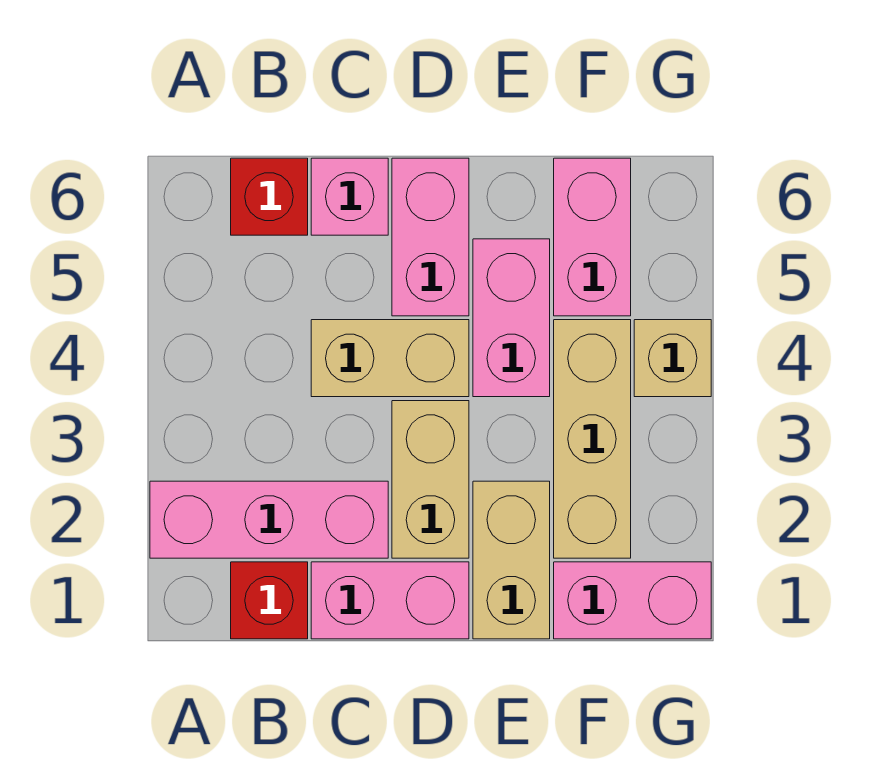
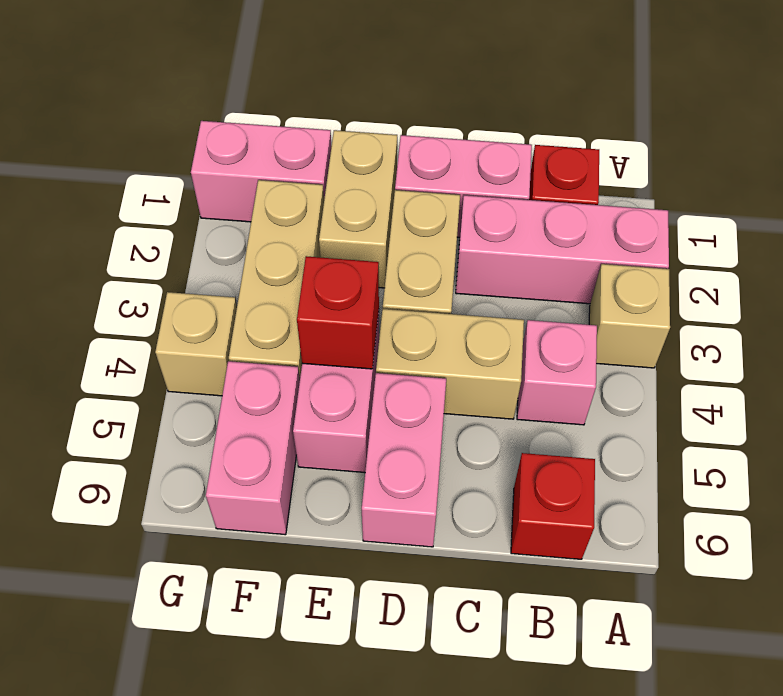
none -> tan 1x1 brick [589,264,670,368]
pink 1x1 brick [311,158,388,235] -> pink 1x1 brick moved to [517,320,597,425]
none -> red 1x1 brick [297,256,379,369]

